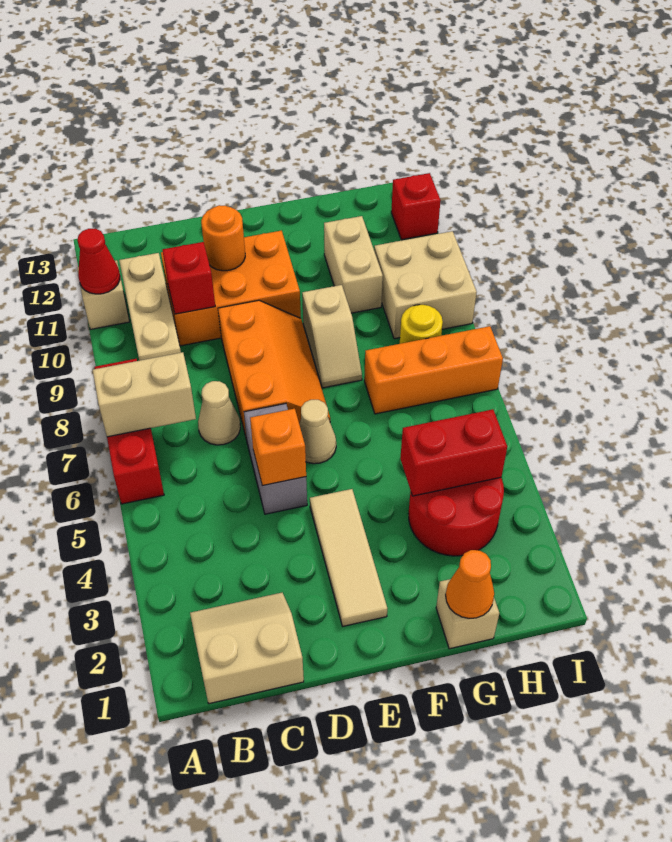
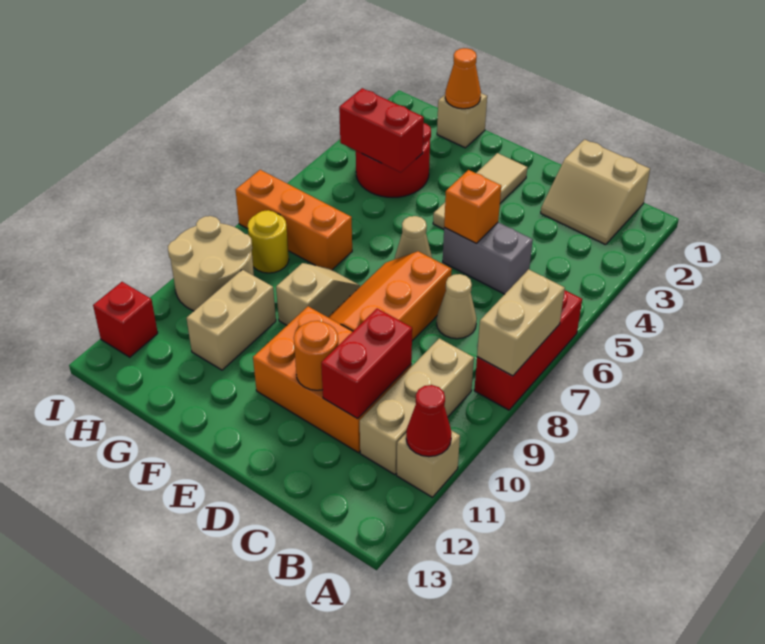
tan 1x2 brick [93,352,196,437] -> tan 1x2 brick turned to [477,269,565,376]
red 1x1 brick [162,242,215,314] -> red 1x2 brick [321,309,412,419]
grey 1x2 brick [244,404,307,514] -> grey 1x2 brick turned to [443,222,533,294]
tan 2x2 brick [374,231,477,339] -> tan 2x2 round brick [168,216,254,311]

